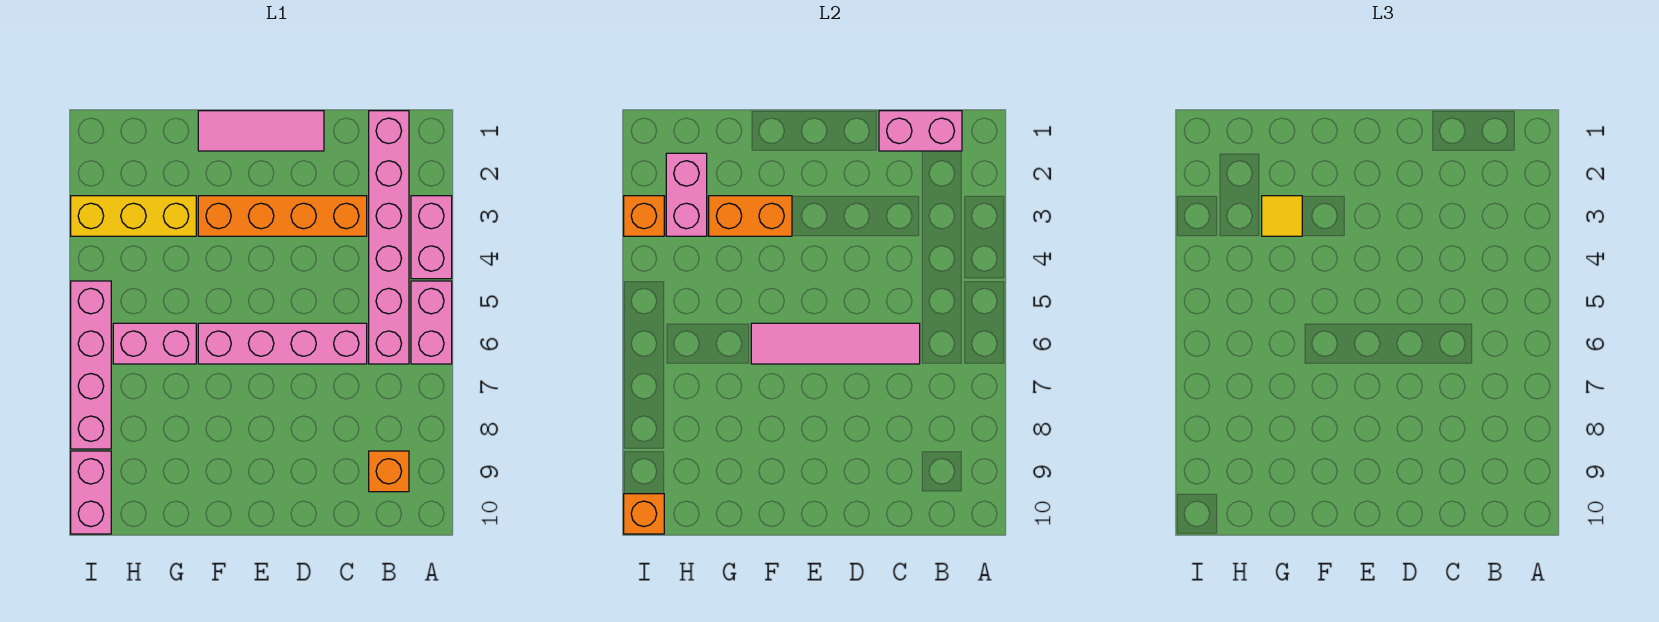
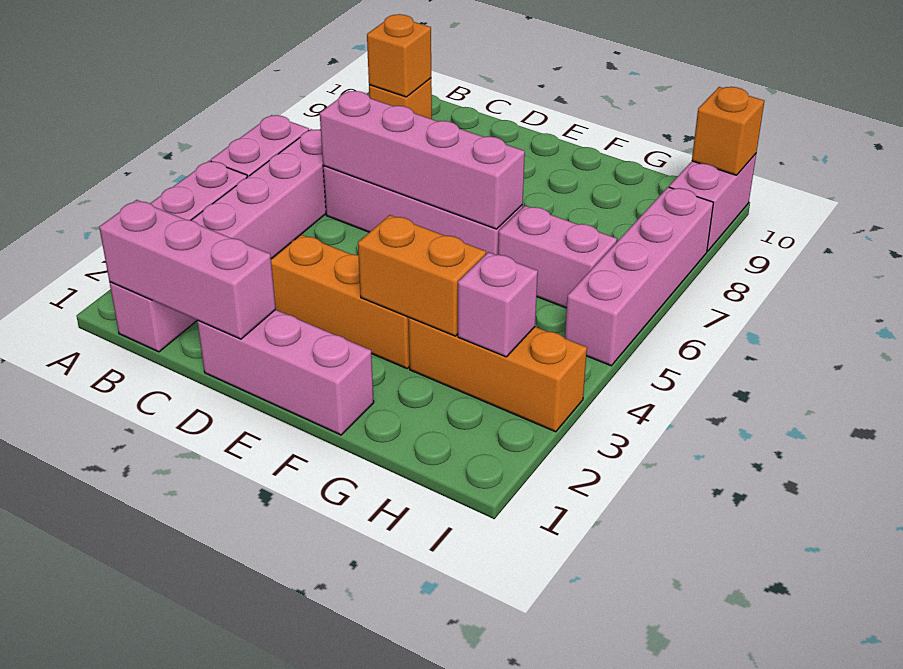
pink 1x2 brick [879,111,962,151] -> pink 1x3 brick [99,200,276,339]
orange 1x4 brick [198,196,367,236] -> orange 1x3 brick [271,235,410,368]
pink 1x4 tile [751,323,920,364] -> pink 1x4 brick [320,91,525,229]
pink 1x3 tile [198,111,324,151] -> pink 1x3 brick [197,310,374,435]
yellow 1x3 brick [71,196,196,236] -> orange 1x3 brick [408,318,587,432]
yellow 1x1 tile [1262,196,1302,236] -> none
pink 1x2 brick [666,153,707,236] -> pink 1x1 brick [458,252,538,357]
orange 1x1 brick [624,196,664,236] -> orange 1x1 brick moved to [367,14,431,97]

